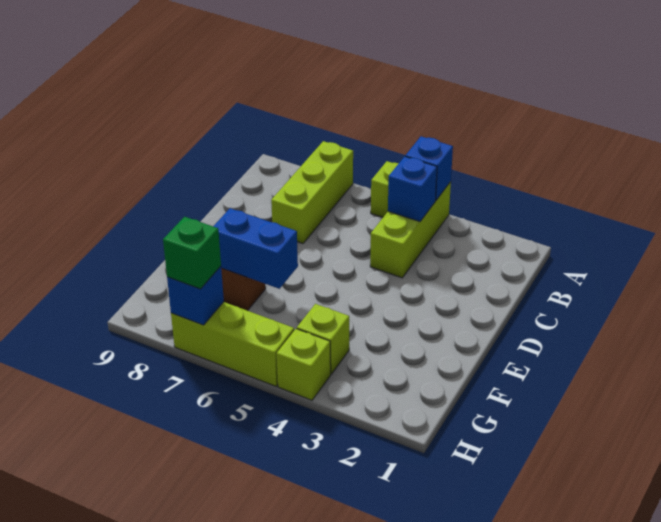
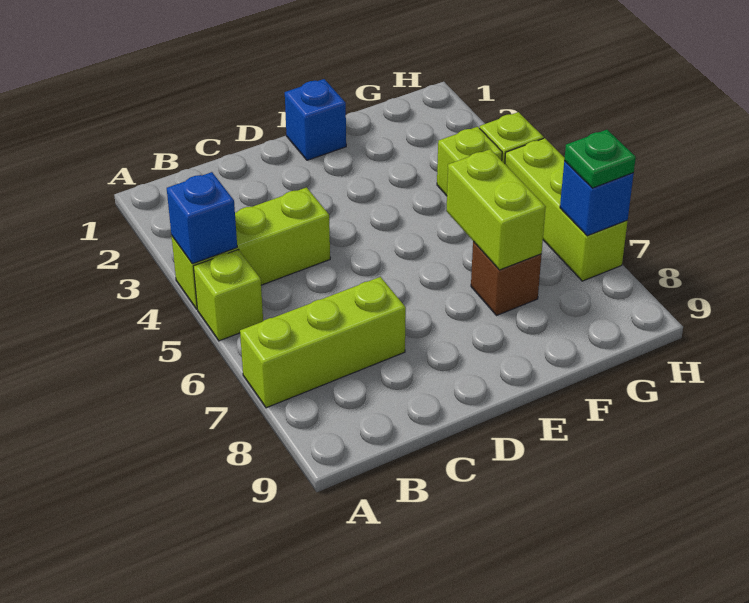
blue 1x1 brick [388,156,437,222] -> blue 1x1 brick moved to [285,79,346,160]
blue 1x2 brick [213,208,298,289] -> lime 1x2 brick [446,149,546,270]
green 1x1 brick [163,217,221,289] -> green 1x1 plate [564,130,636,188]

